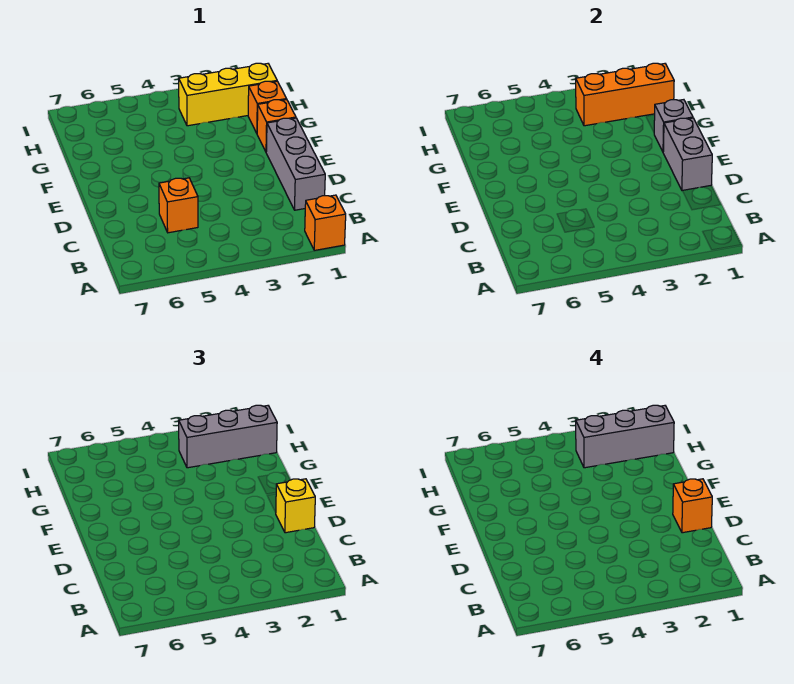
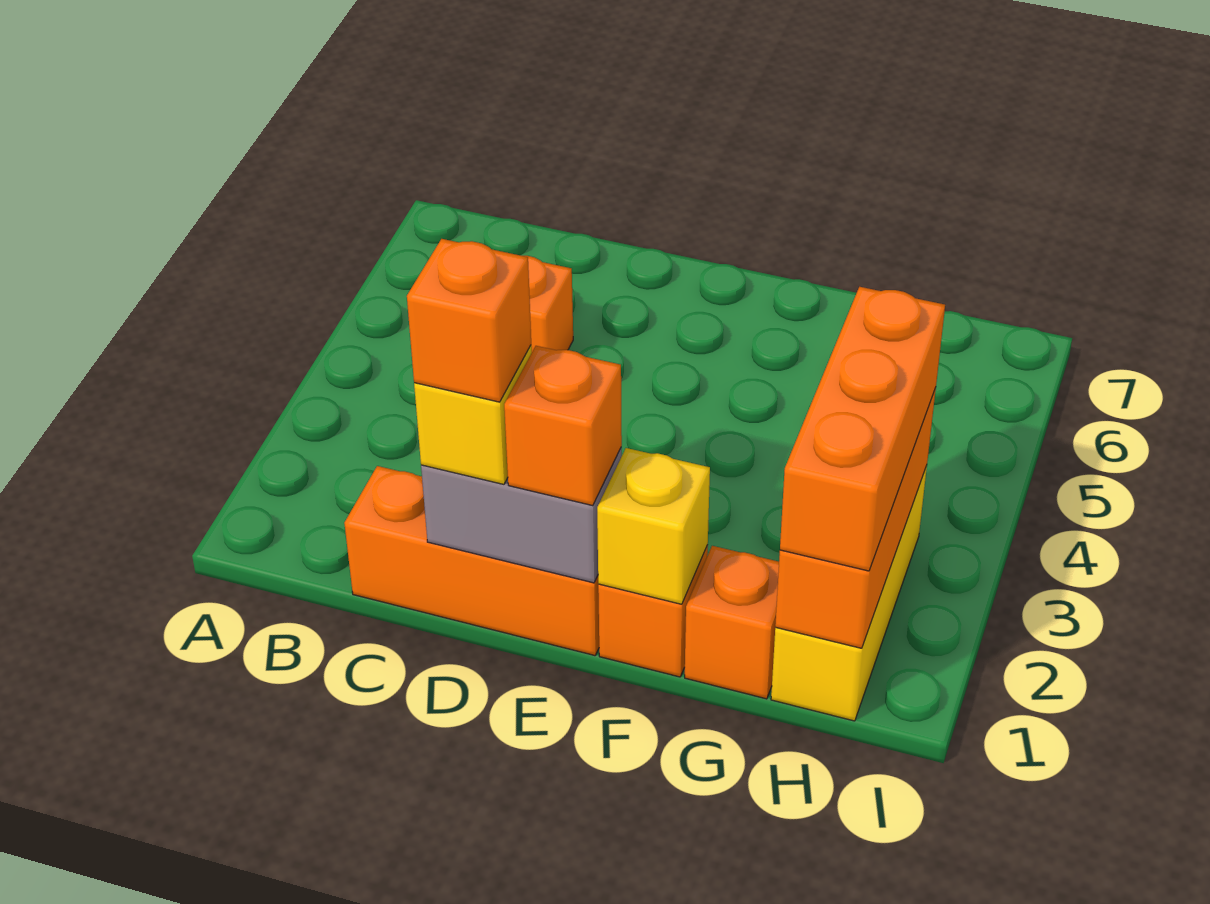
orange 1x1 brick [305,195,346,250] -> orange 1x1 brick moved to [504,346,622,506]
grey 1x3 brick [266,118,325,210] -> orange 1x3 brick [344,466,599,656]
grey 1x1 brick [654,100,693,152] -> yellow 1x1 brick [597,448,710,604]
grey 1x3 brick [179,405,277,468] -> orange 1x3 brick [780,287,945,571]
grey 1x3 brick [576,405,674,468] -> none

